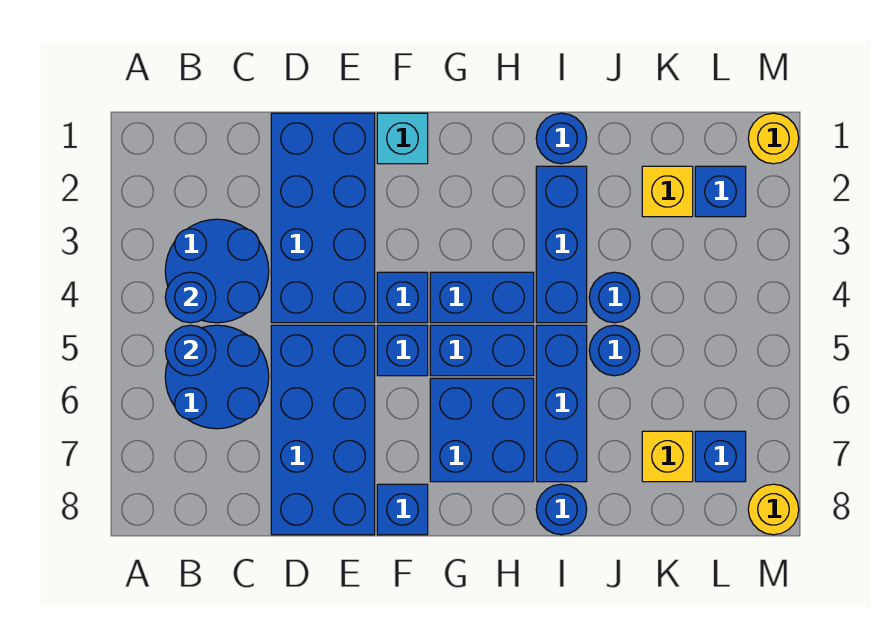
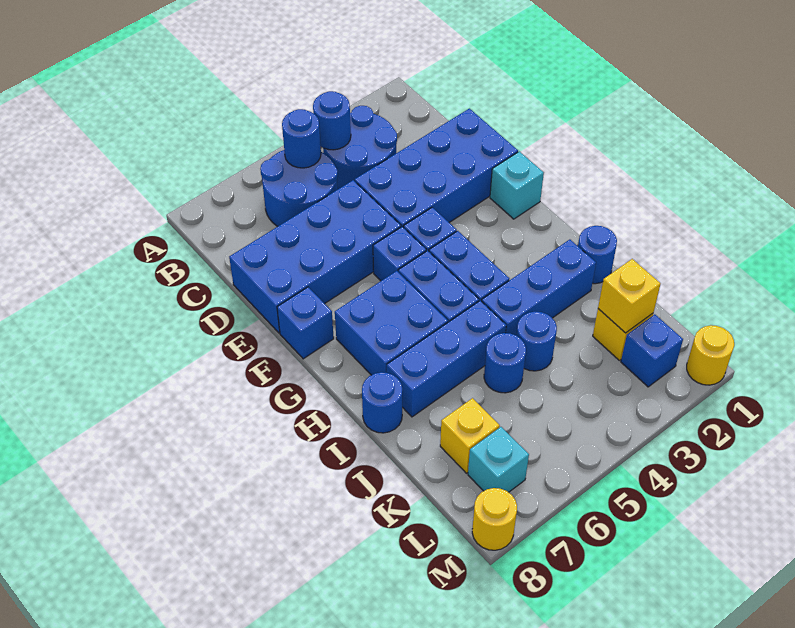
none -> yellow 1x1 brick [598,259,660,333]
blue 1x1 brick [695,431,746,482] -> cyan 1x1 brick [468,427,529,492]

